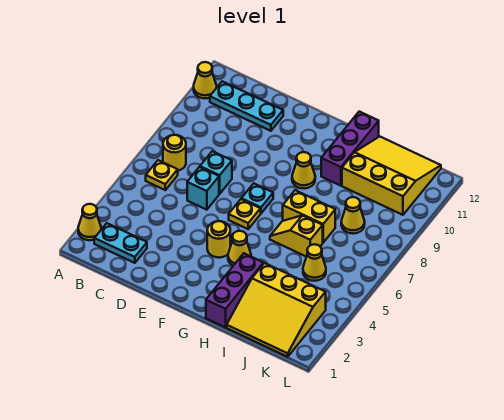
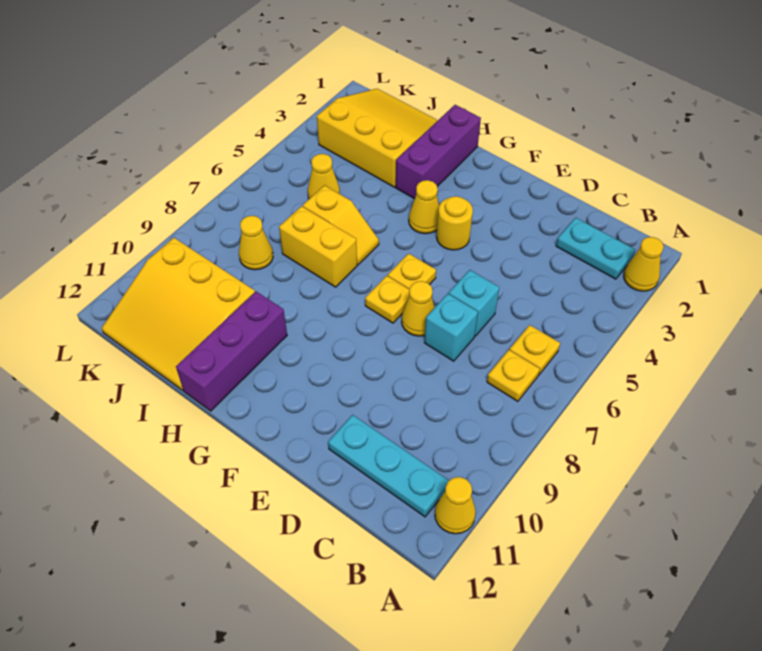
yellow 1x1 round brick [163,135,186,171] -> yellow 1x1 plate [487,350,540,401]
cyan 1x1 plate [241,183,273,213] -> yellow 1x1 plate [365,276,409,323]
yellow 1x1 cone [292,152,315,189] -> yellow 1x1 cone moved to [402,281,435,336]

